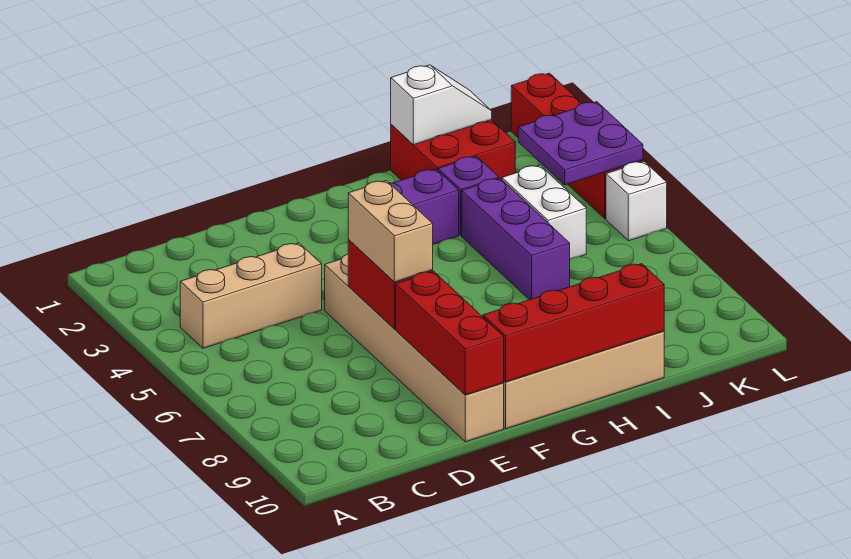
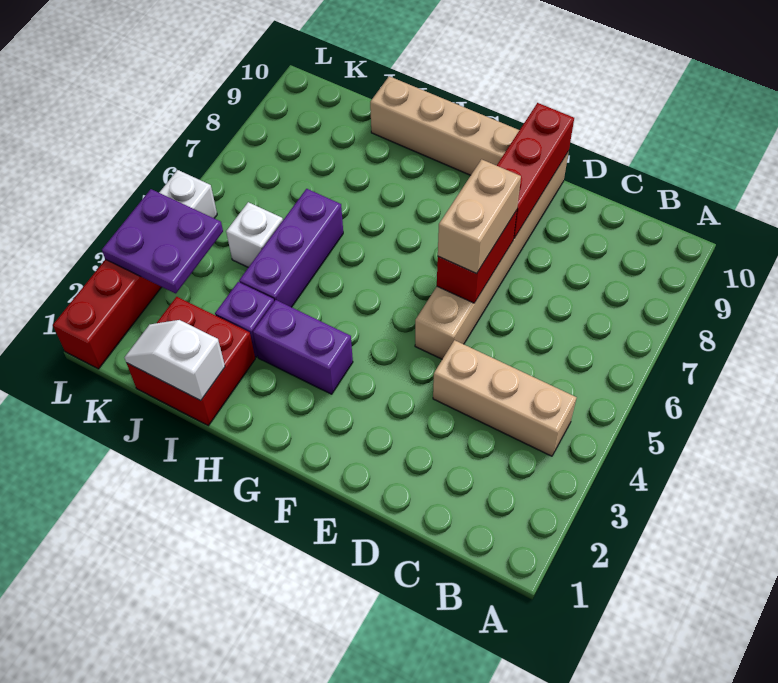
red 1x4 brick [483,264,664,382] -> none
white 1x2 brick [502,165,586,259] -> white 1x1 brick [226,202,283,267]

